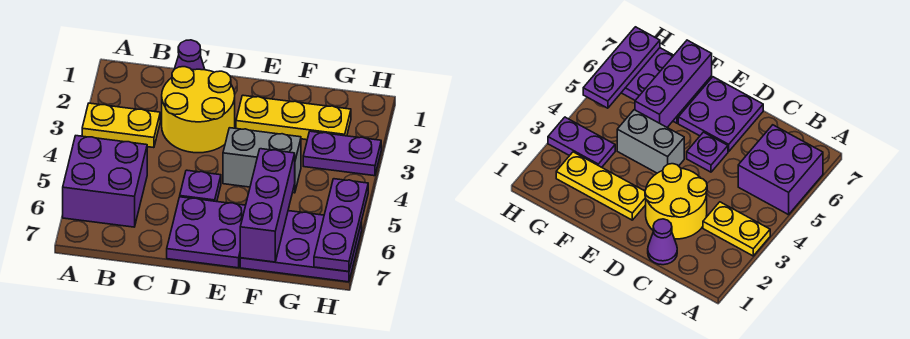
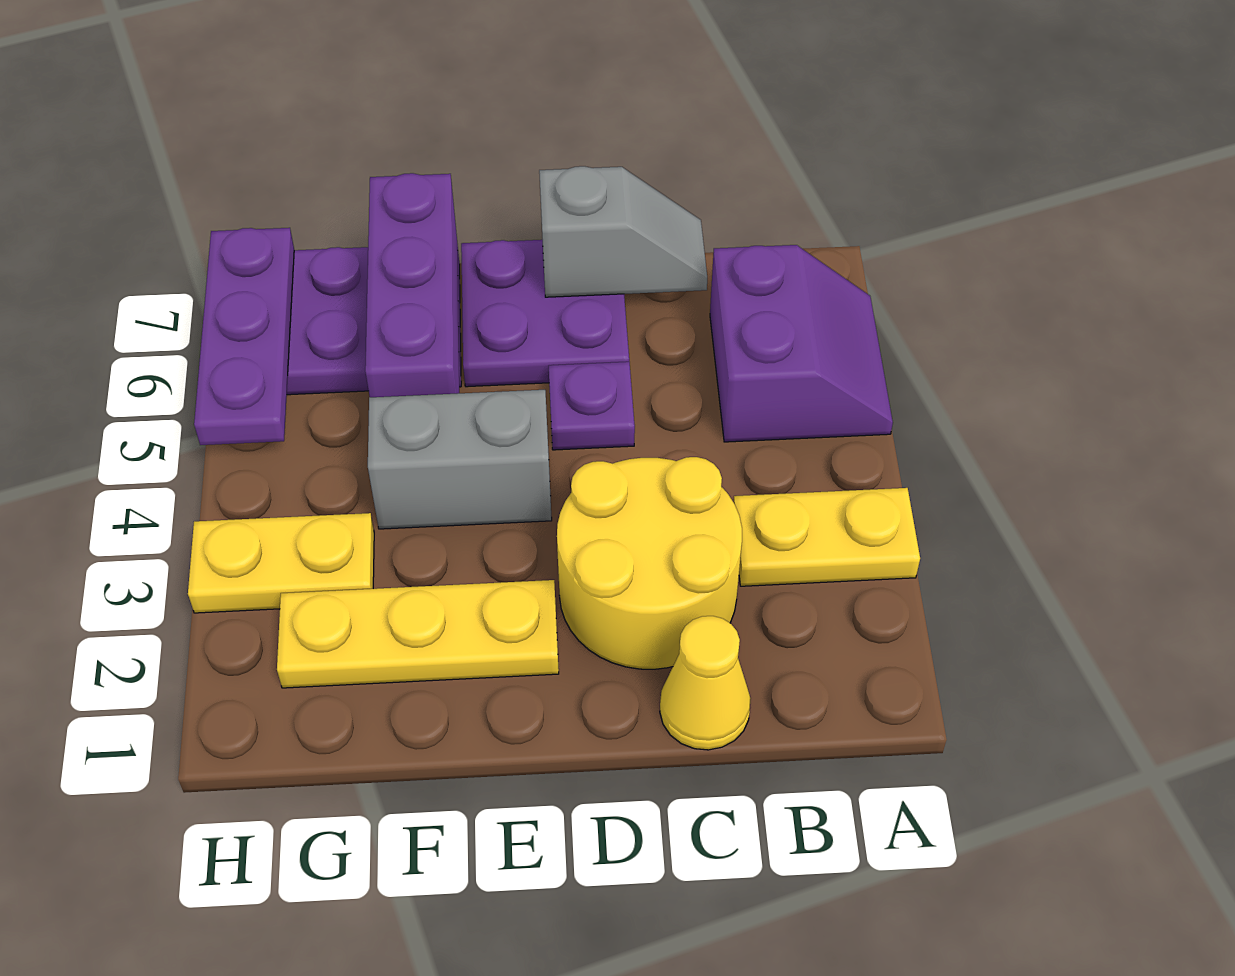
purple 2x2 brick [63,136,147,227] -> purple 2x2 slope [710,245,893,442]
purple 1x1 cone [175,40,205,70] -> yellow 1x1 cone [660,616,751,750]
none -> grey 1x2 slope [539,166,707,297]
purple 1x2 plate [303,131,381,176] -> yellow 1x2 plate [188,513,374,613]

